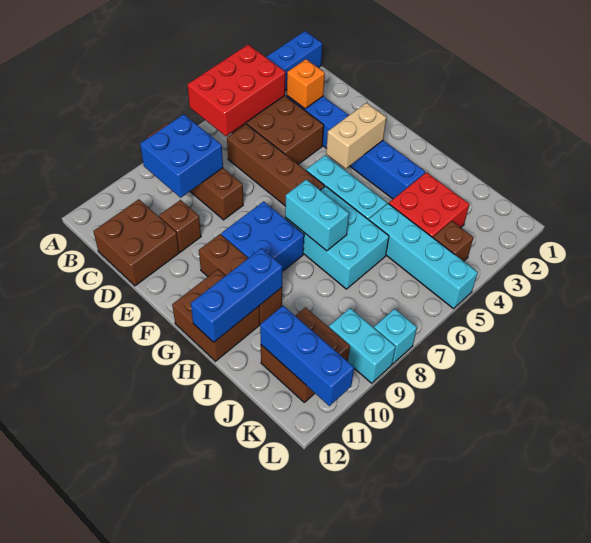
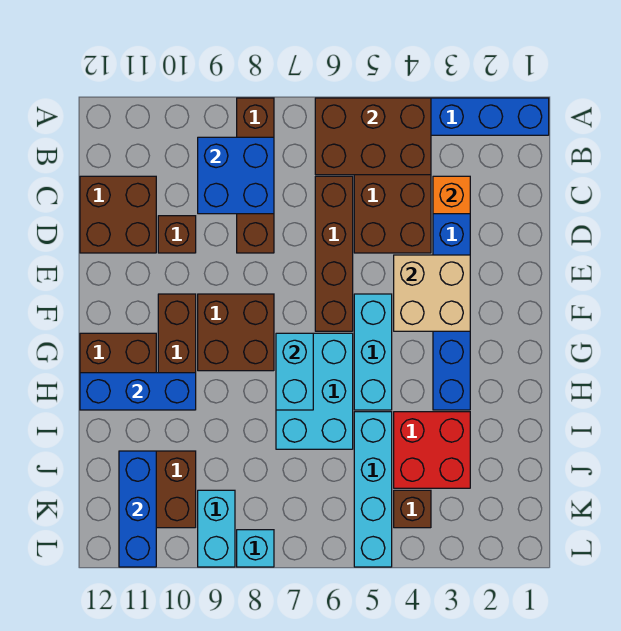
red 2x3 brick [188,45,285,136] -> brown 2x3 brick [315,98,431,175]
tan 1x2 brick [326,103,386,169] -> tan 2x2 brick [394,255,470,331]
blue 2x2 brick [221,201,304,271] -> brown 2x2 brick [198,294,274,371]

